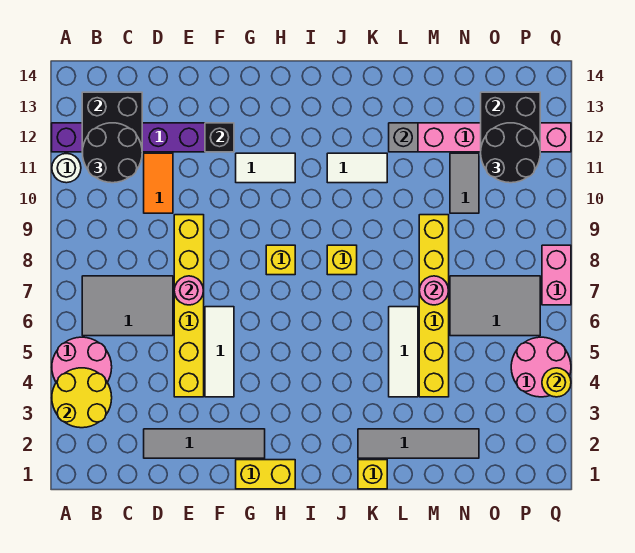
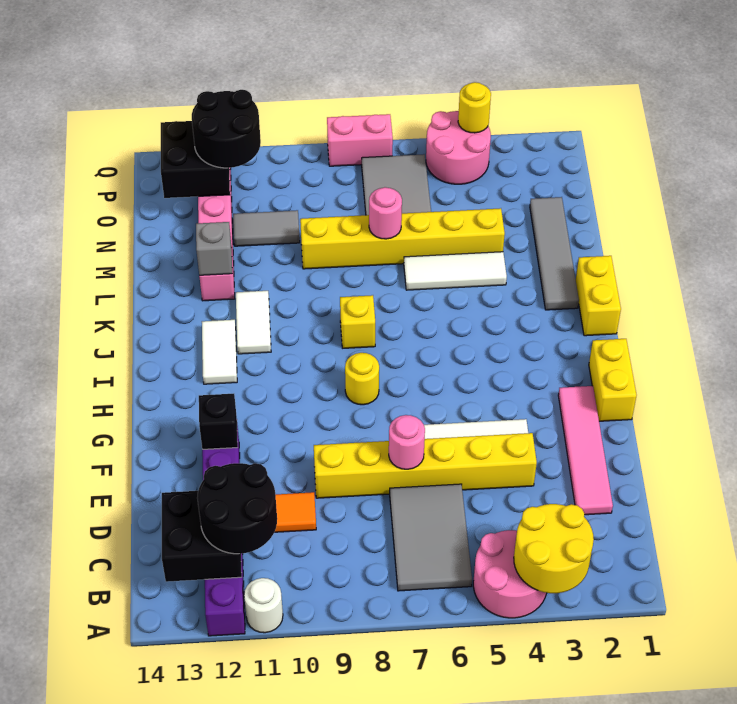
grey 1x4 tile [144,429,265,458] -> pink 1x4 tile [558,386,613,515]
white 1x2 tile [236,153,295,183] -> white 1x2 tile moved to [202,320,237,384]
yellow 1x1 brick [266,245,295,275] -> yellow 1x1 round brick [345,353,379,405]
yellow 1x1 brick [358,460,387,489] -> yellow 1x2 brick [576,256,621,336]

